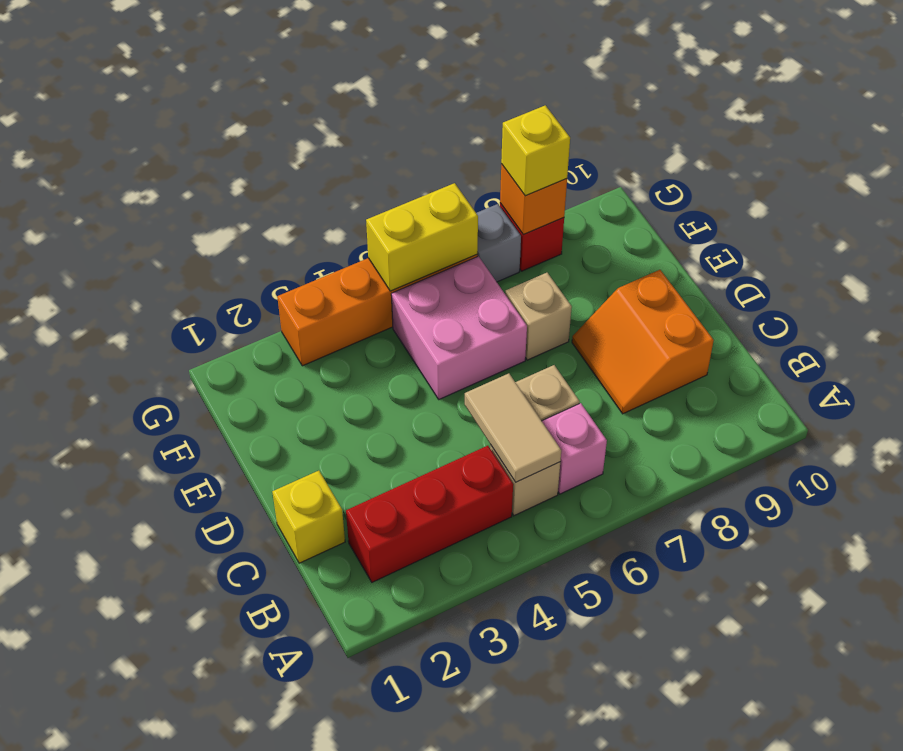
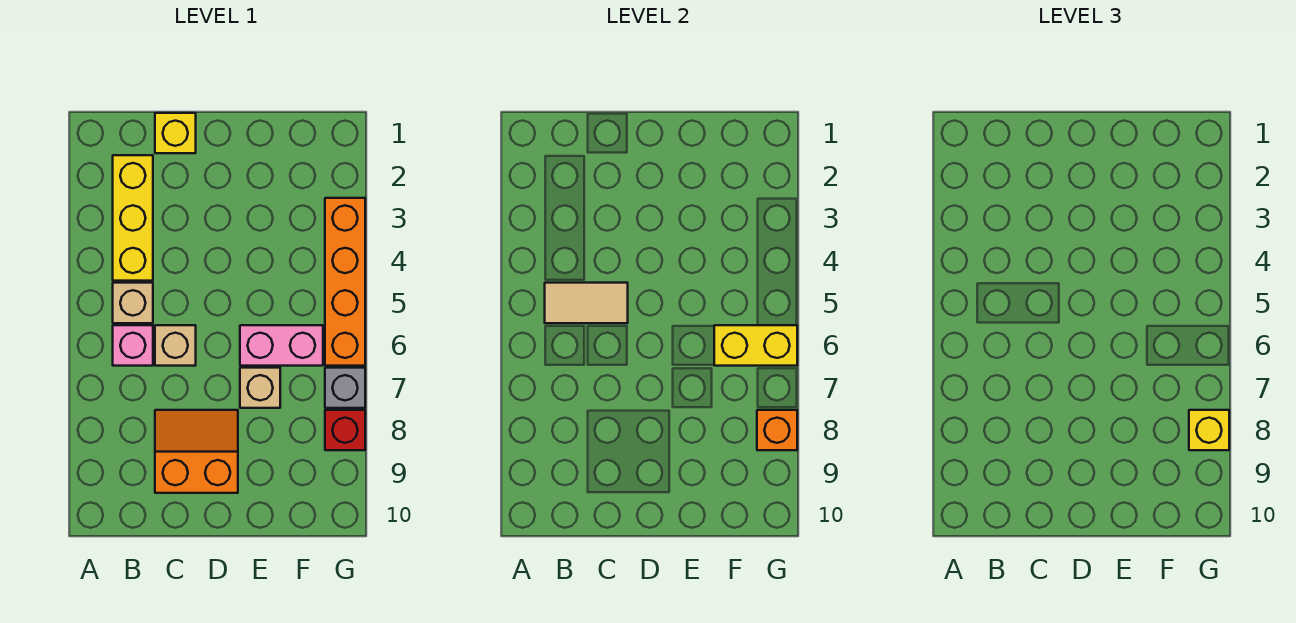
red 1x3 brick [346,446,513,582] -> yellow 1x3 brick [113,155,153,281]
pink 2x2 brick [391,256,527,399] -> pink 1x2 brick [240,325,323,366]
yellow 1x2 brick [366,183,478,291] -> yellow 1x2 brick turned to [714,325,797,366]

